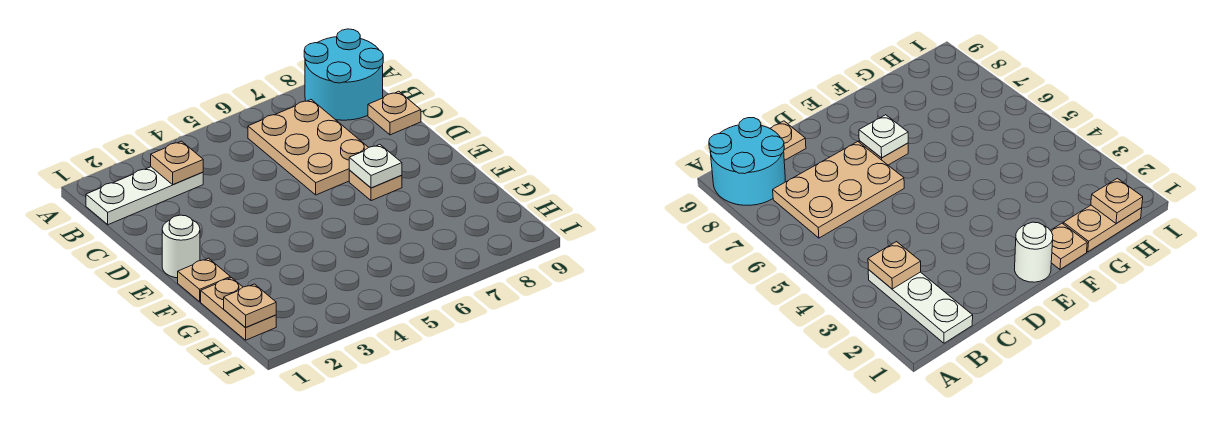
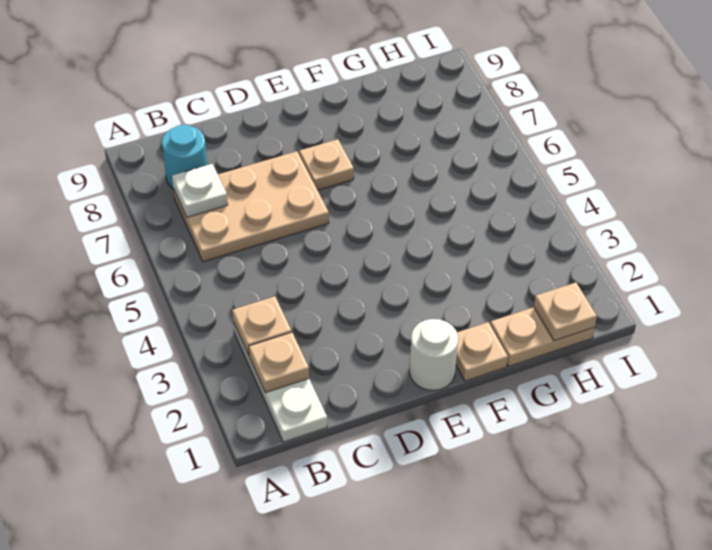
cyan 2x2 round brick [304,29,383,120] -> cyan 1x1 round brick [162,125,207,189]
tan 1x1 plate [368,91,421,135] -> tan 1x1 plate moved to [249,332,309,393]
white 1x1 plate [349,145,402,188] -> white 1x1 plate moved to [172,164,228,217]

